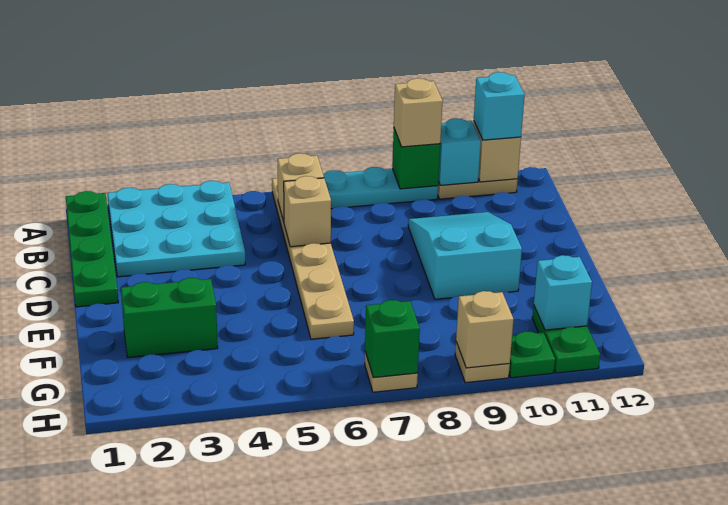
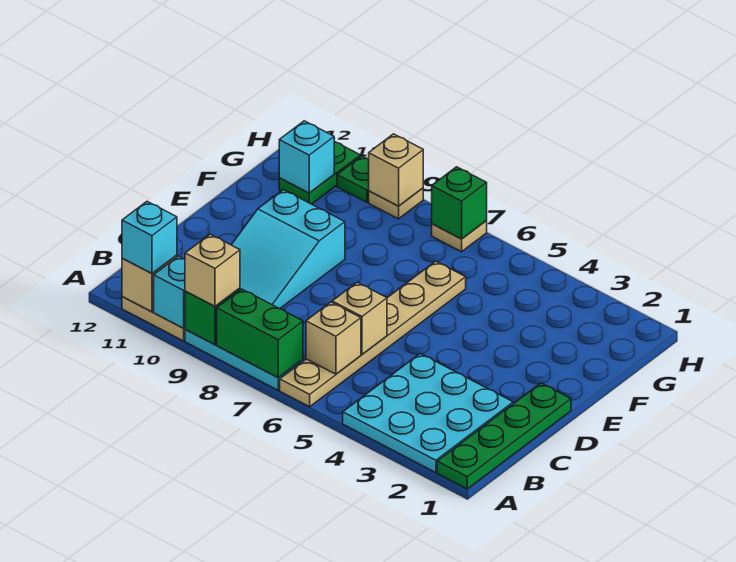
green 1x2 brick [121,278,218,357] -> green 1x2 brick moved to [217,289,303,378]

